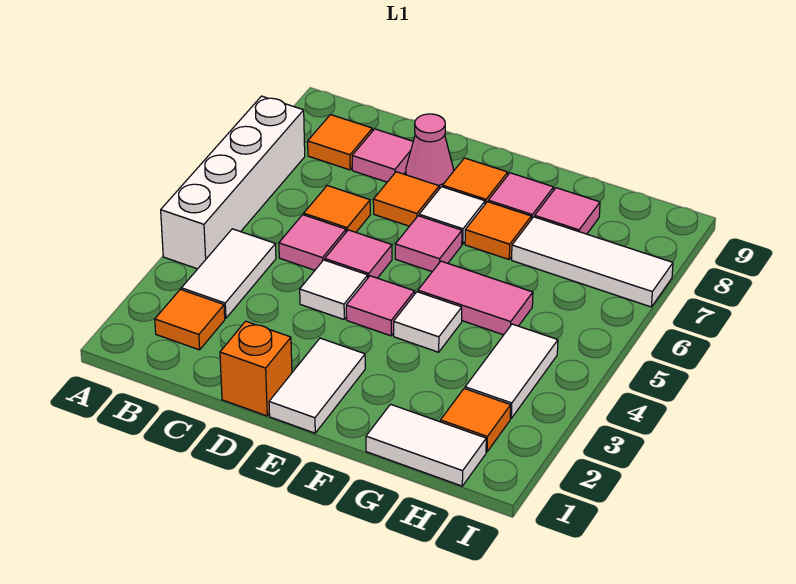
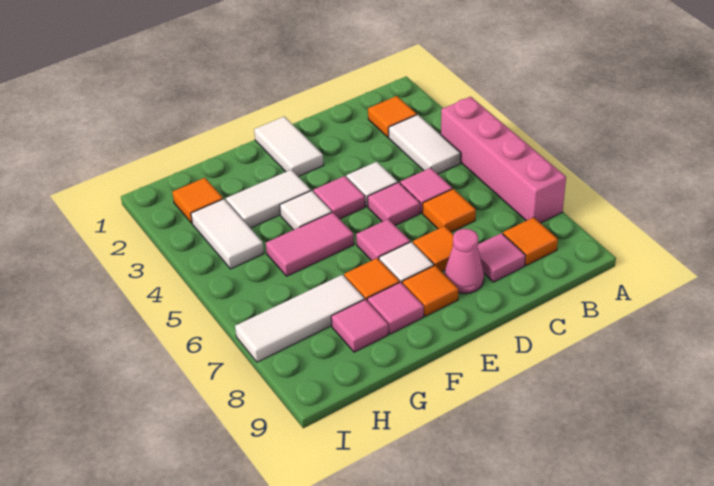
white 1x4 brick [161,96,305,269] -> pink 1x4 brick [441,97,566,223]
orange 1x1 brick [220,321,292,416] -> none
white 1x2 tile [366,404,486,486] -> white 1x2 tile moved to [226,170,311,228]

